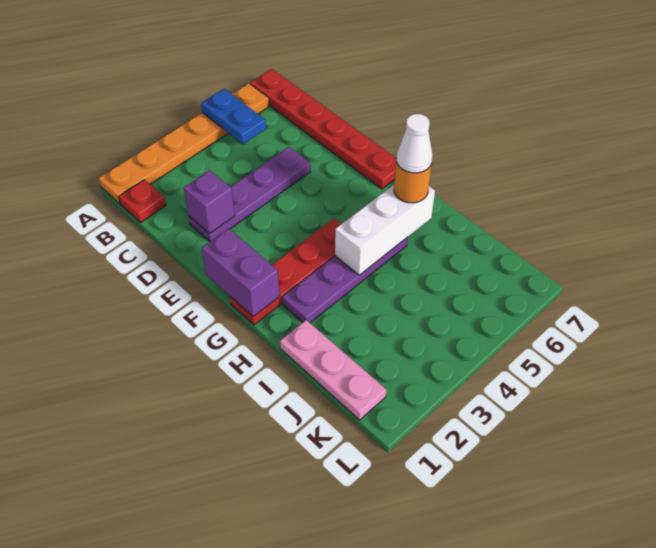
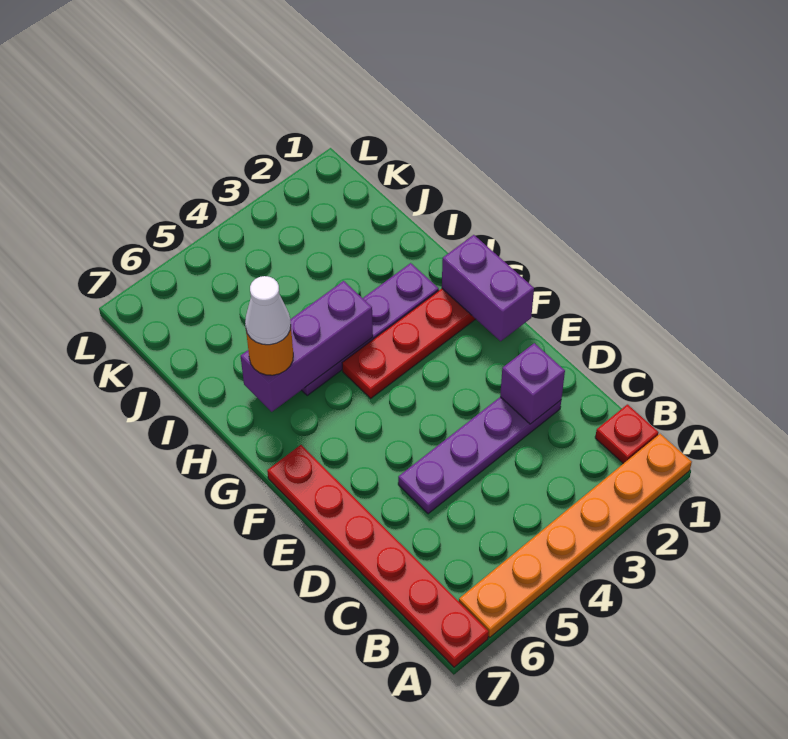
blue 1x2 plate [201,89,266,144] -> none
white 1x3 brick [335,185,435,275] -> purple 1x3 brick [241,281,373,412]
pink 1x3 plate [280,320,386,420] -> none

